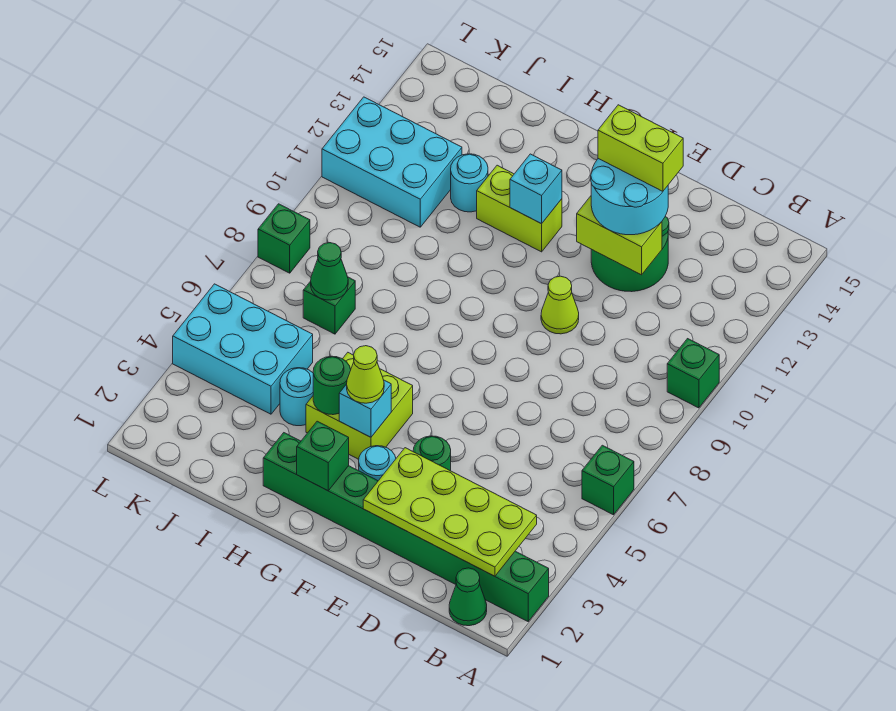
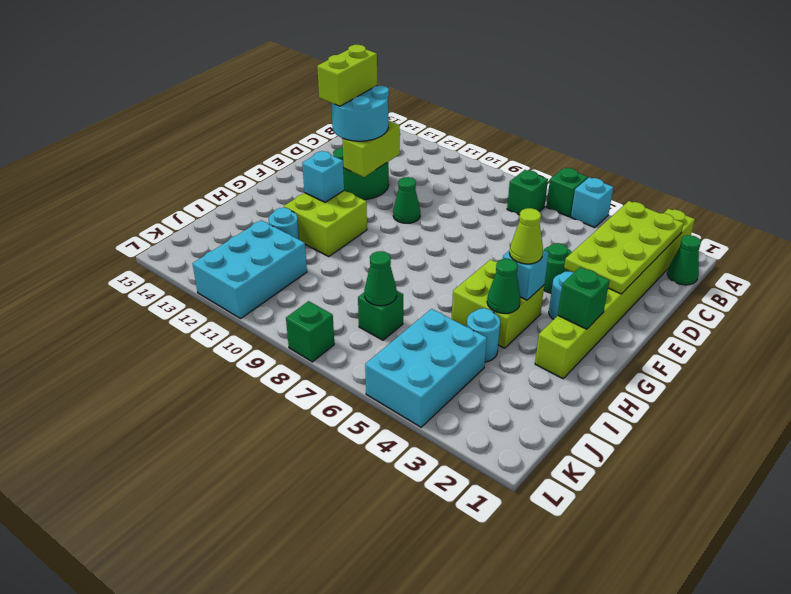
green 1x8 brick [263,433,549,621] -> lime 1x8 brick [535,209,695,379]
none -> cyan 1x1 brick [571,177,613,228]
green 1x1 brick [667,339,719,408] -> green 1x1 brick moved to [507,170,548,215]
lime 1x1 cone [541,276,579,334] -> green 1x1 cone [393,177,420,223]
lime 1x2 brick [477,165,562,252] -> lime 2x2 brick [284,191,367,257]
green 1x1 round brick [313,356,351,415] -> green 1x1 cone [487,259,520,313]

